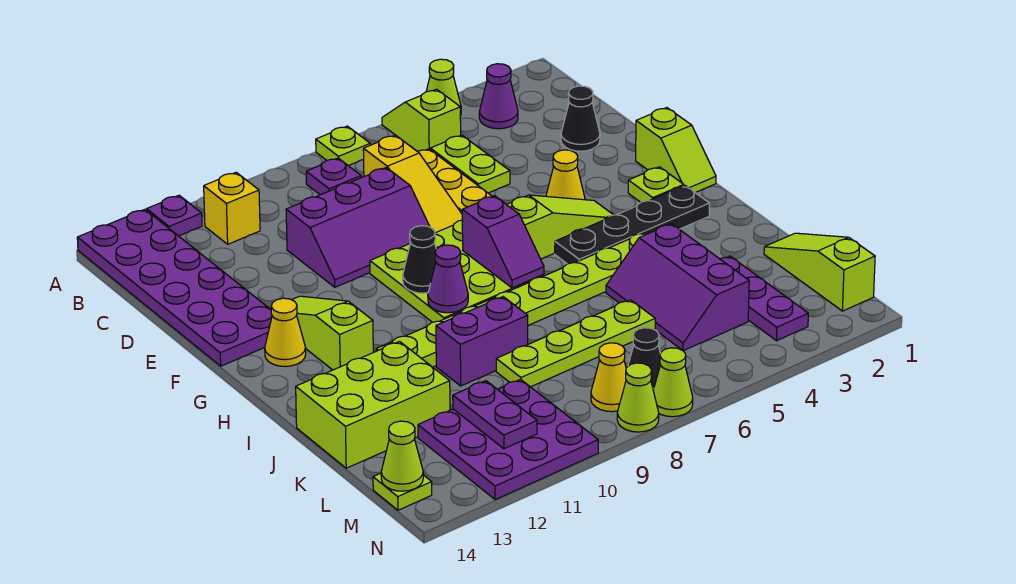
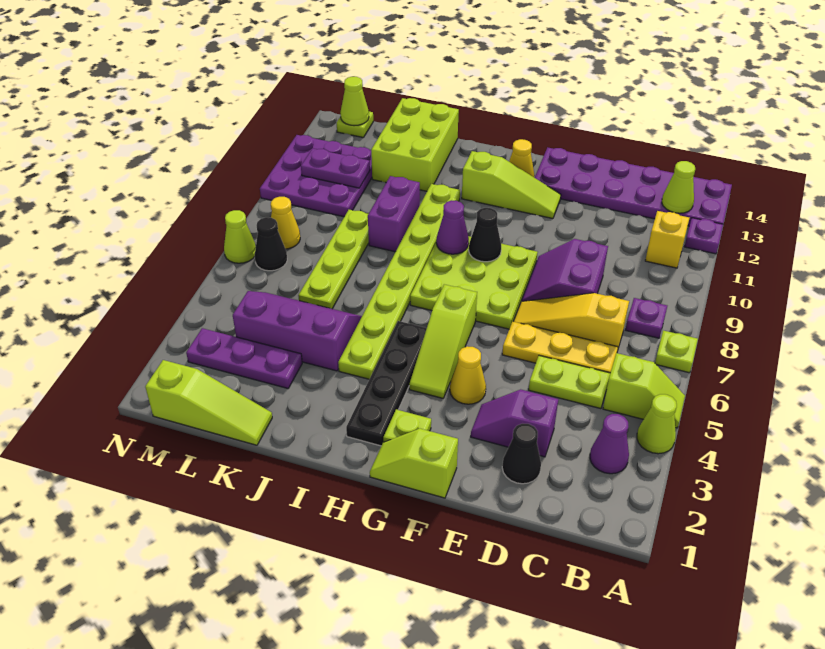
purple 2x3 slope [286,168,430,287] -> purple 2x2 slope [522,239,608,301]
purple 1x2 slope [462,196,544,288] -> purple 1x2 slope moved to [471,390,558,457]
lime 1x1 cone [617,363,659,432] -> lime 1x1 cone moved to [662,161,695,213]

